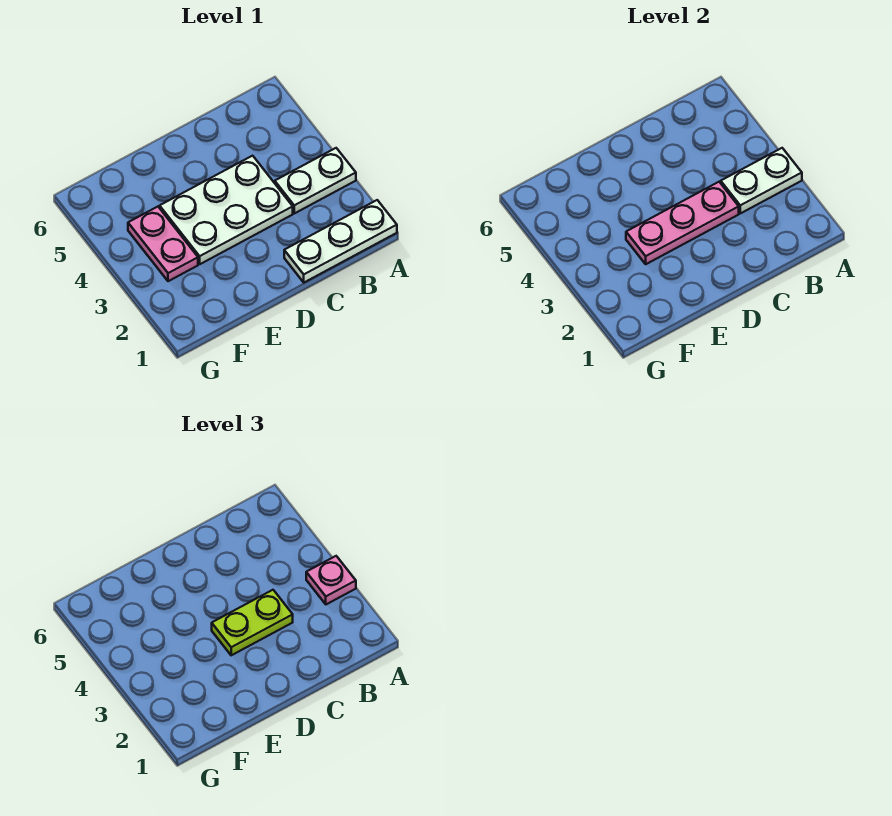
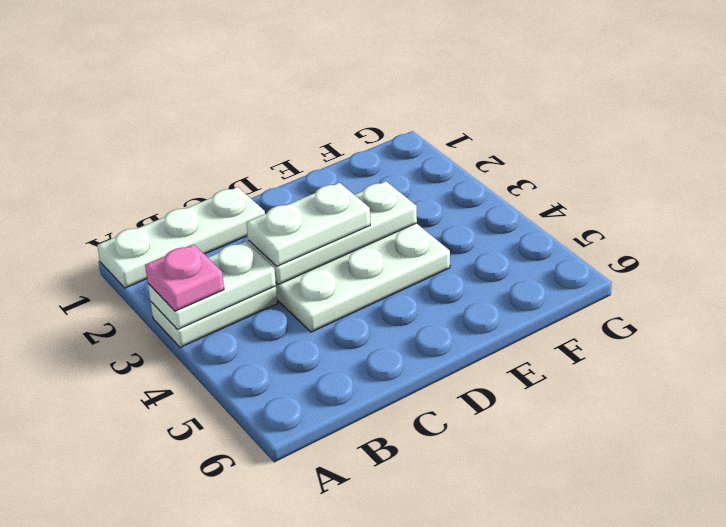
pink 1x3 plate [626,182,739,264] -> white 1x3 plate [248,181,417,285]
lime 1x2 plate [212,590,293,655] -> white 1x2 plate [246,183,370,266]
pink 1x2 plate [128,207,198,281] -> none

